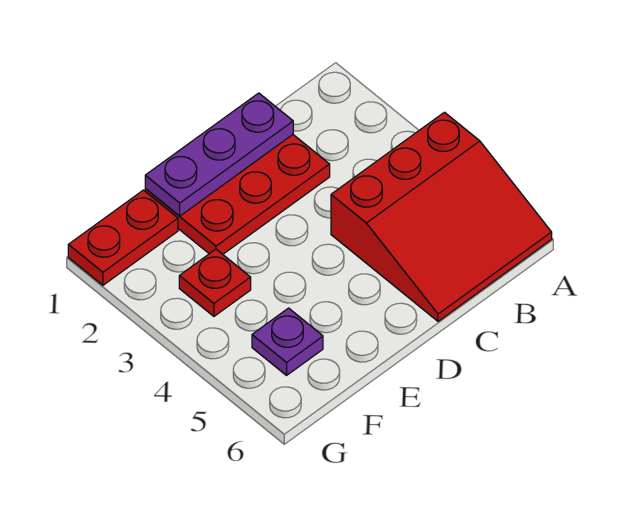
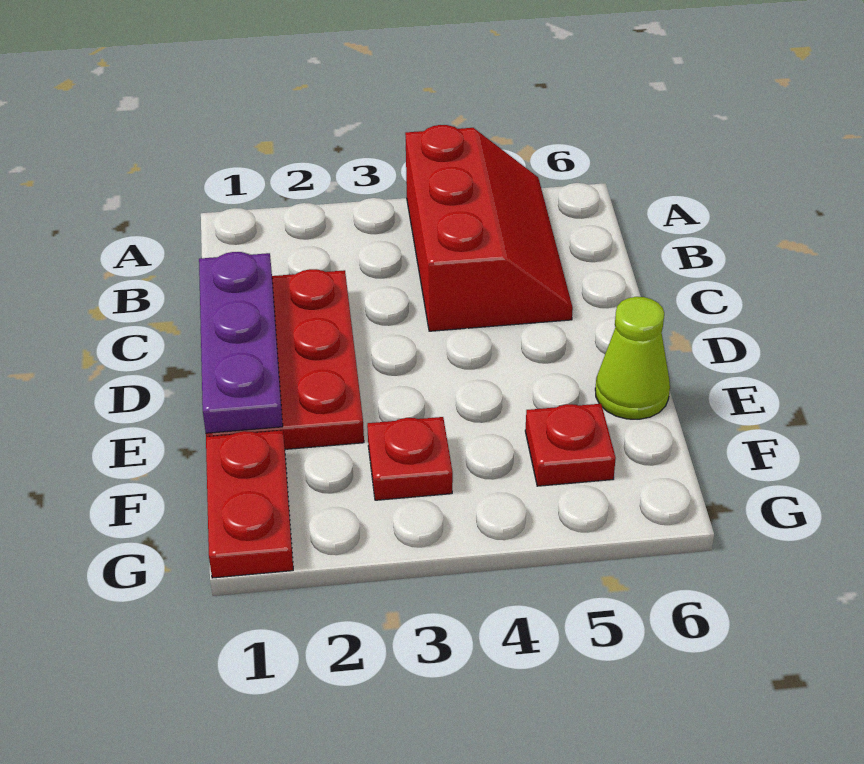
red 3x3 slope [331,112,552,321] -> red 2x3 slope [405,125,573,331]
none -> lime 1x1 cone [595,297,670,419]
purple 1x1 plate [252,308,323,375] -> red 1x1 plate [525,404,616,486]

